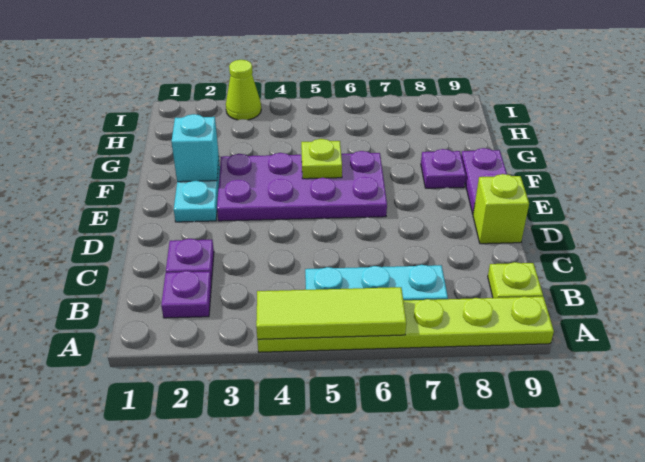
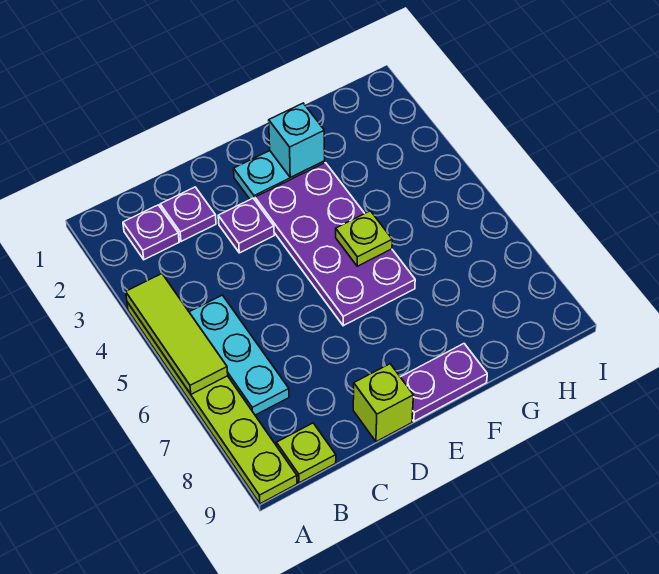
purple 1x1 plate [421,149,466,188] -> purple 1x1 plate moved to [218,198,274,253]
lime 1x1 cone [226,60,261,120] -> none

